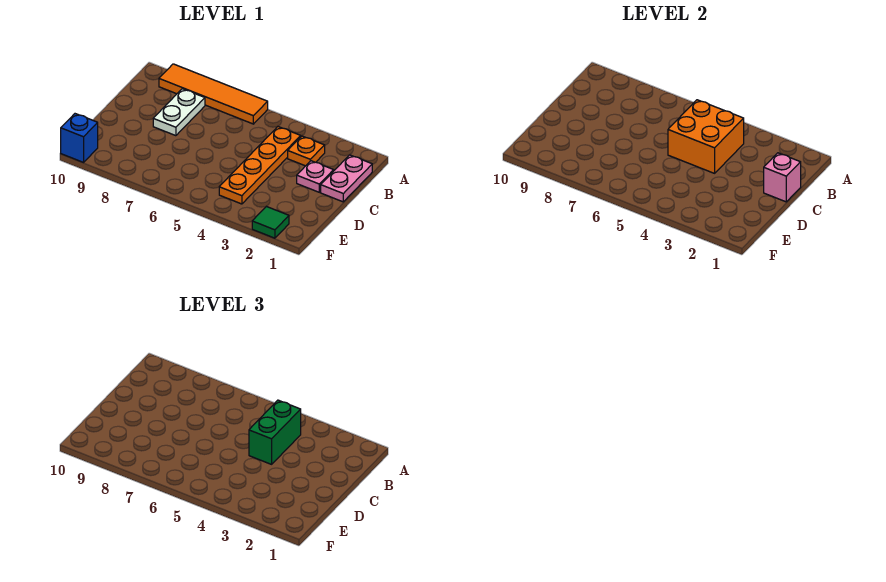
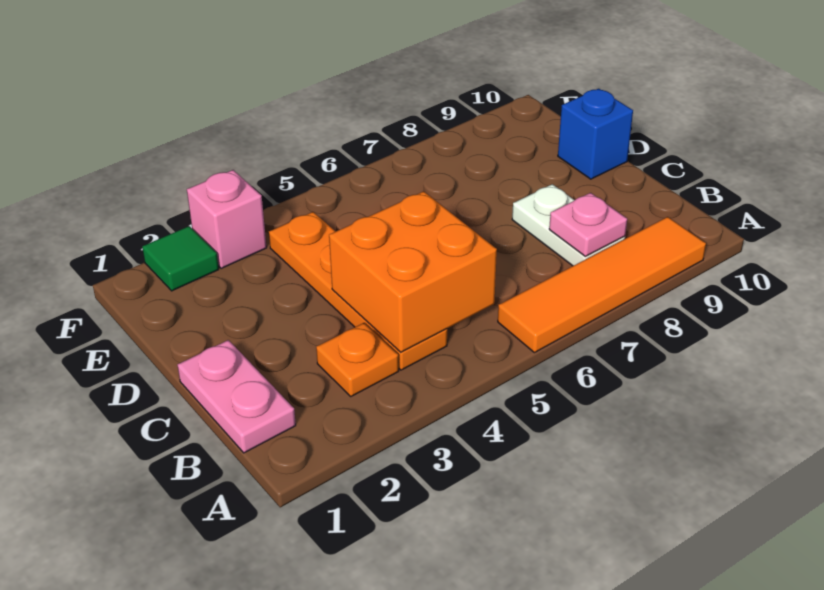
green 1x2 brick [249,400,301,464] -> none
pink 1x1 brick [764,153,801,202] -> pink 1x1 brick moved to [187,170,267,269]
pink 1x1 plate [297,161,334,192] -> pink 1x1 plate moved to [549,193,627,256]
blue 1x1 brick [61,114,98,162] -> blue 1x1 brick moved to [558,89,633,179]

